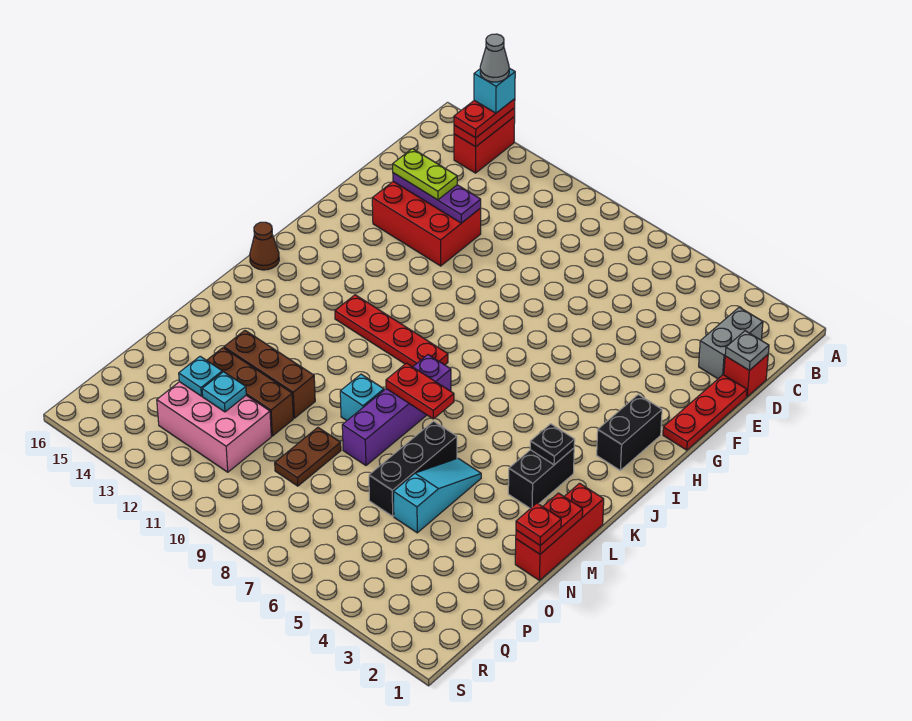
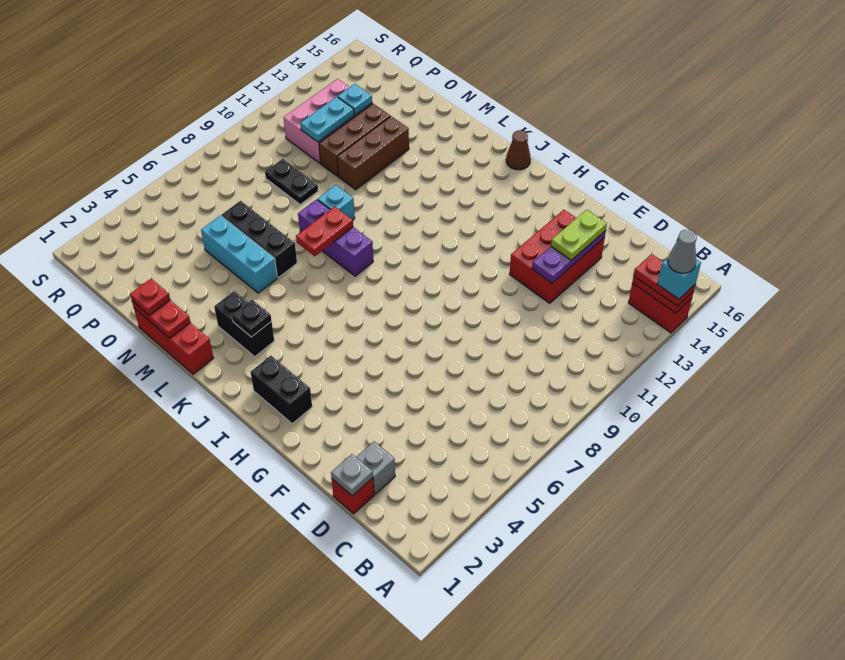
grey 1x2 brick [699,307,763,379] -> grey 1x1 brick [356,442,395,494]
red 1x3 plate [663,375,747,450] -> none
red 1x4 plate [335,295,448,367] -> none
purple 1x4 brick [342,355,451,465] -> purple 1x3 brick [298,199,373,276]
cyan 1x3 slope [393,458,481,533] -> cyan 1x3 brick [201,215,277,293]
brown 1x2 plate [275,428,341,486] -> black 1x2 plate [265,159,318,204]
cyan 1x1 plate [202,372,246,412] -> cyan 1x2 plate [300,97,354,142]

